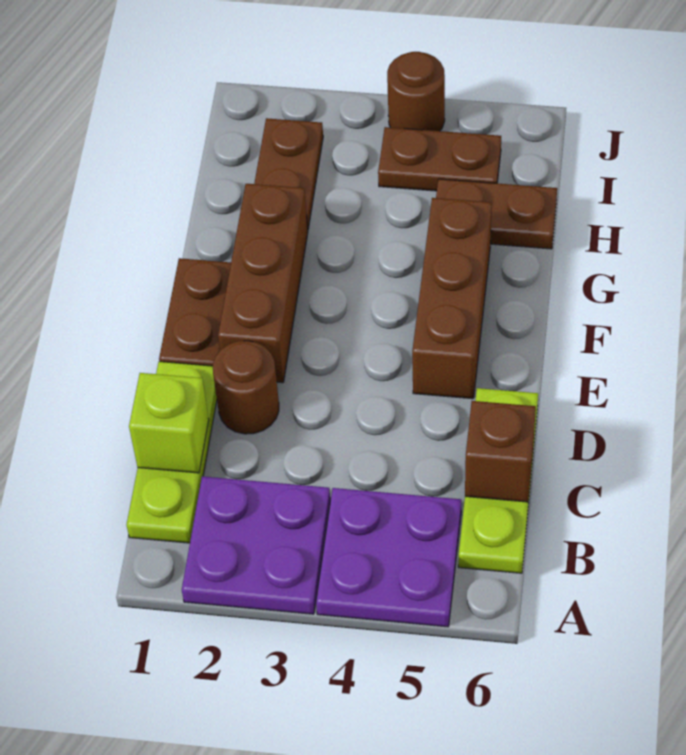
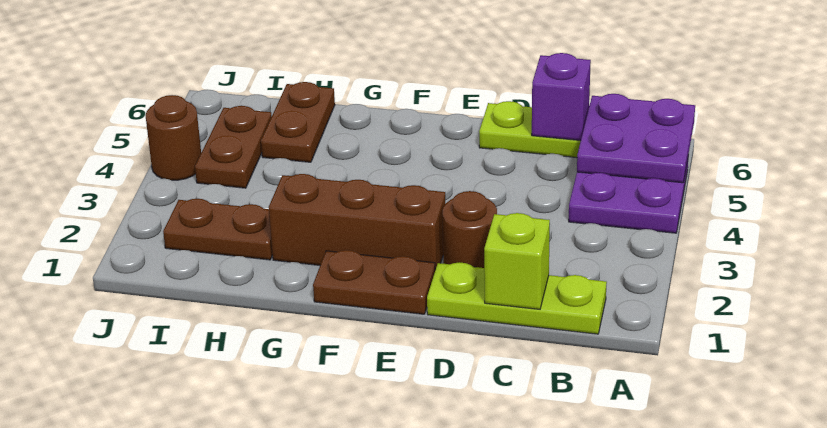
purple 2x2 plate [182,476,330,614] -> purple 2x2 plate moved to [577,94,695,183]
brown 1x1 brick [465,401,536,502] -> purple 1x1 brick [532,53,591,141]
brown 1x3 brick [412,198,492,399] -> none

